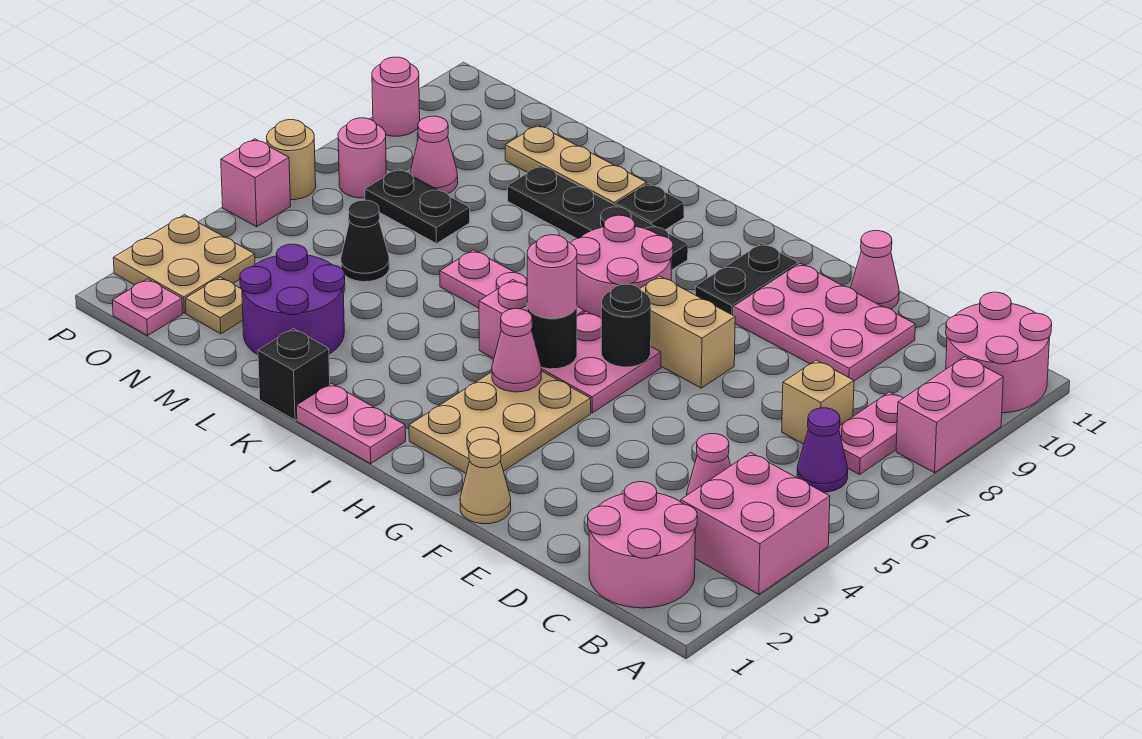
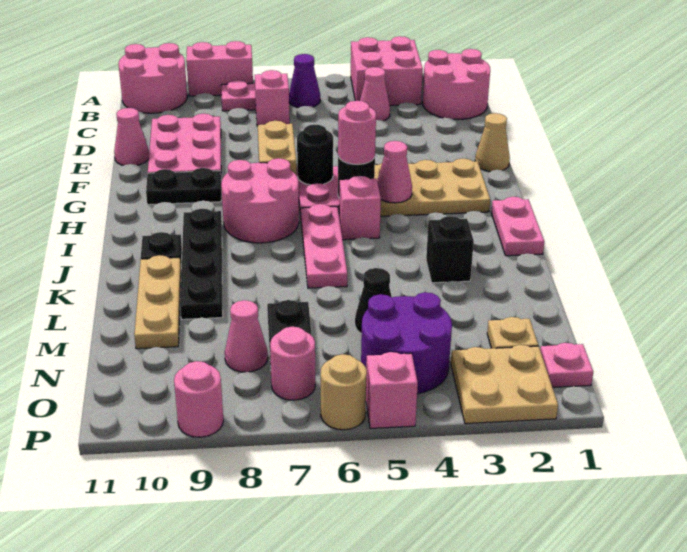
tan 1x1 brick [782,360,854,444] -> pink 1x1 brick [255,70,290,126]
black 1x1 brick [258,329,330,420] -> black 1x1 brick moved to [426,216,474,283]
purple 2x2 round brick [240,244,345,355] -> purple 2x2 round brick moved to [361,292,452,394]

